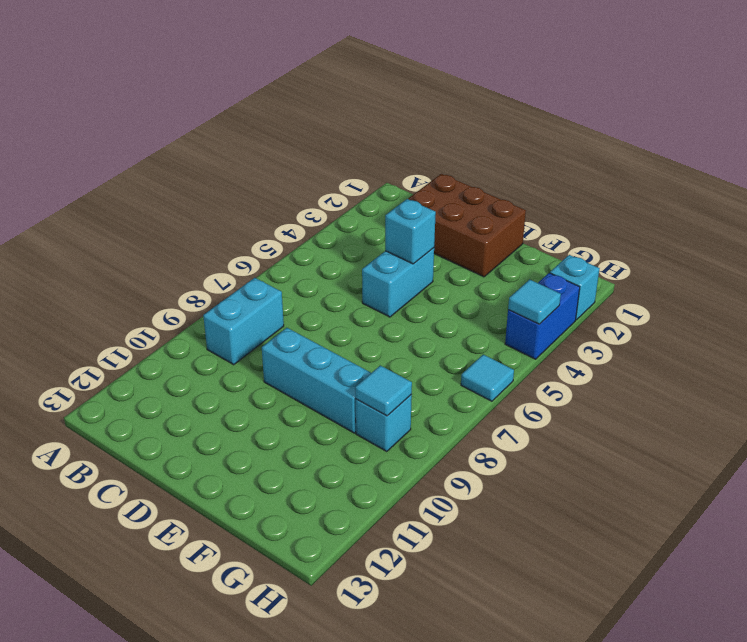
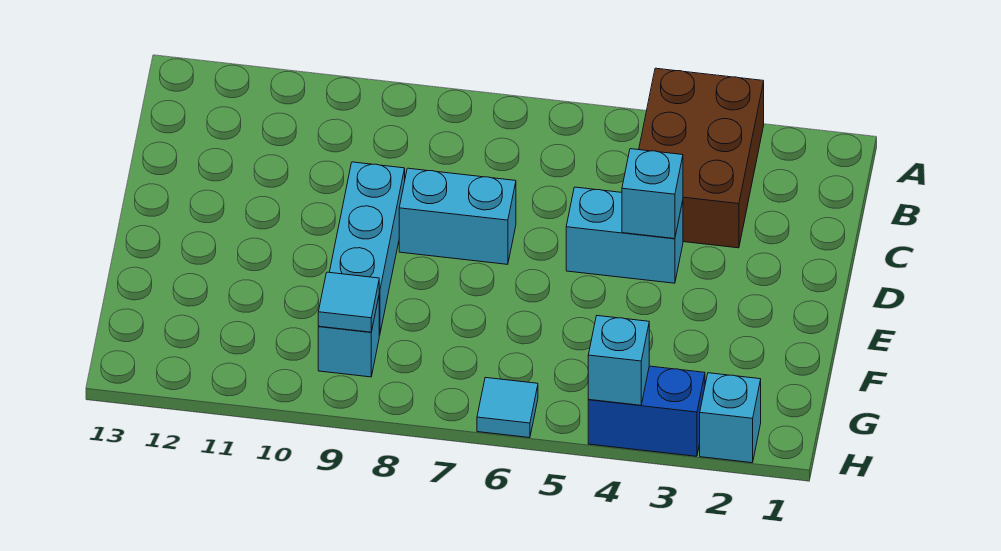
cyan 1x2 brick [203,278,284,365] -> cyan 1x2 brick moved to [399,168,516,264]
brown 2x3 brick [408,174,526,277] -> brown 2x3 brick moved to [639,68,764,248]
cyan 1x1 tile [508,280,561,324] -> cyan 1x1 brick [588,316,649,405]

